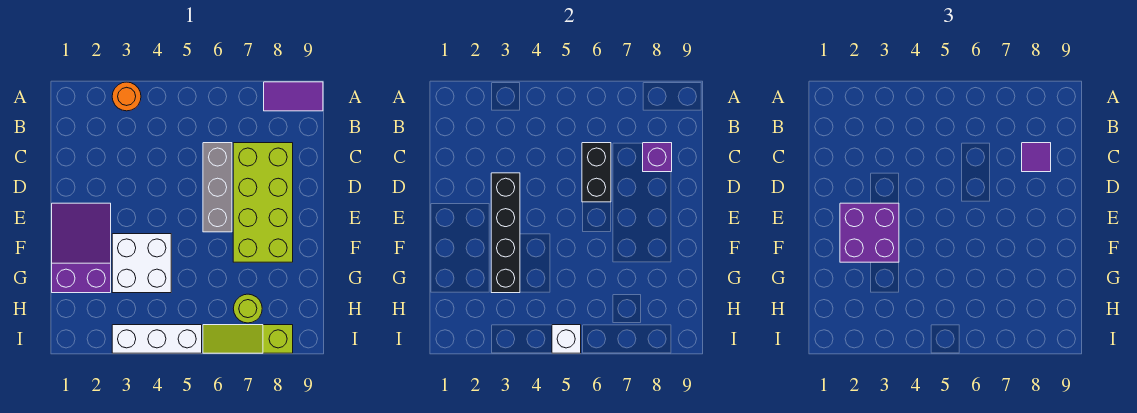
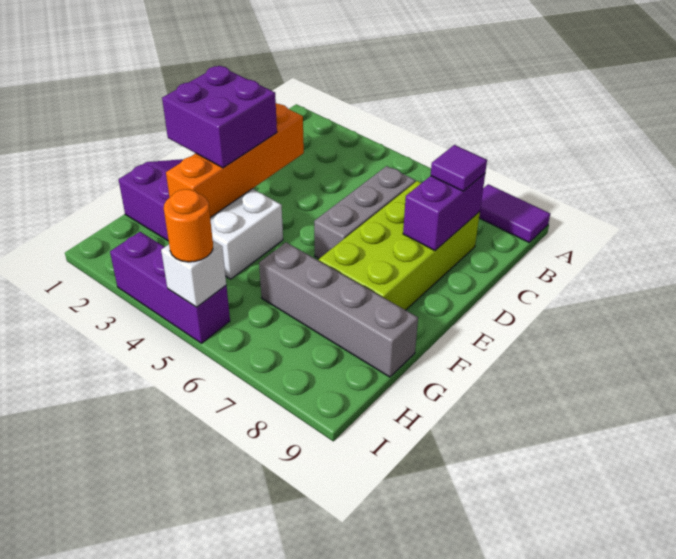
orange 1x1 round brick [112,82,141,111] -> orange 1x1 round brick moved to [164,189,213,262]
black 1x2 brick [582,143,611,202] -> none
purple 1x1 brick [643,143,672,172] -> purple 1x2 brick [403,174,485,251]
black 1x4 brick [491,173,520,293] -> orange 1x4 brick [166,103,304,218]
none -> grey 1x4 brick [259,242,418,377]
lime 1x1 round brick [233,294,262,323] -> none
white 1x3 brick [112,325,202,353] -> purple 1x3 brick [110,232,230,343]
lime 1x3 slope [203,325,293,353] -> none

